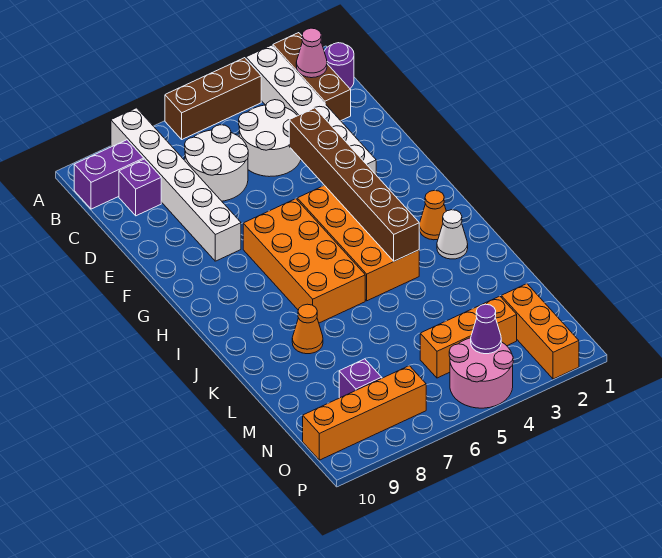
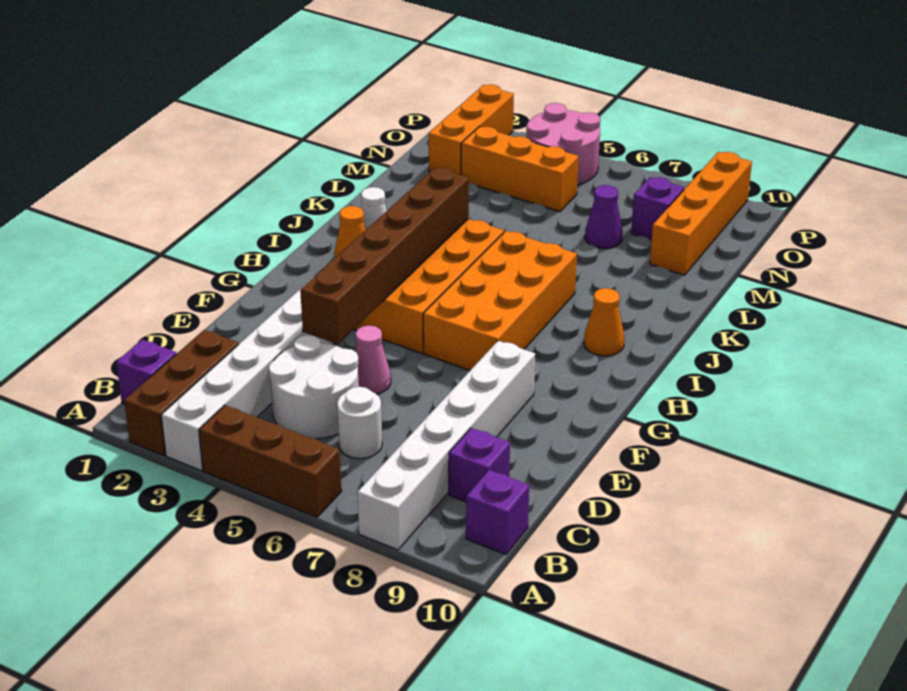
purple 1x1 round brick [324,43,354,88] -> purple 1x1 brick [116,340,176,404]
pink 1x1 cone [296,28,327,78] -> pink 1x1 cone moved to [355,326,391,394]
purple 1x2 brick [74,140,144,209] -> purple 1x1 brick [466,470,529,554]
white 2x2 round brick [185,125,248,201] -> white 1x1 round brick [337,387,382,459]
orange 1x1 cone [292,304,323,354] -> orange 1x1 cone moved to [584,288,624,356]
purple 1x1 cone [471,304,501,354] -> purple 1x1 cone moved to [585,185,623,248]
orange 1x4 brick [303,366,426,460] -> orange 1x4 brick turned to [650,152,752,275]

